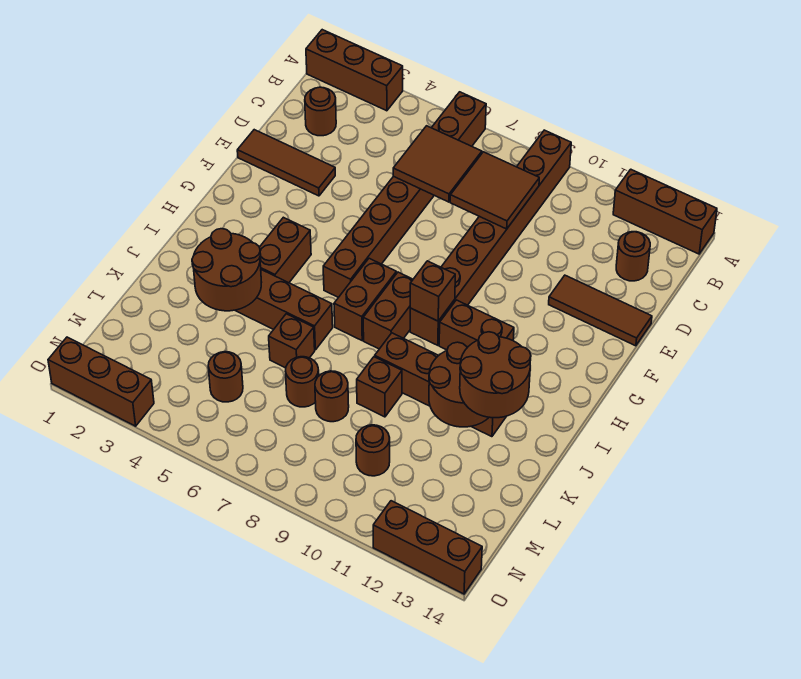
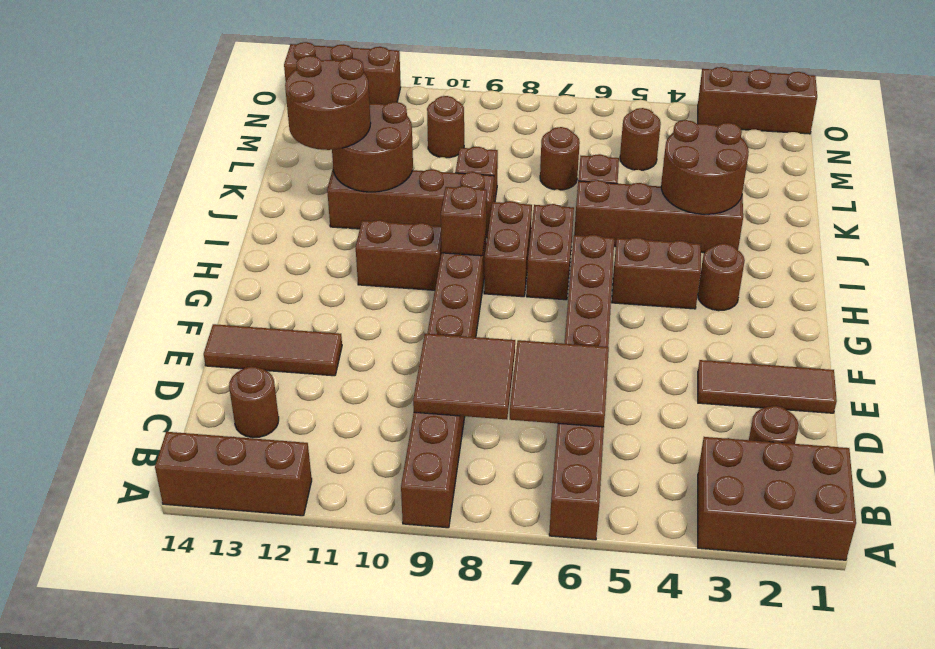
brown 1x3 brick [306,30,403,111] -> brown 2x3 brick [698,437,856,560]
brown 1x2 brick [259,217,311,283] -> brown 1x2 brick turned to [612,238,701,309]
brown 1x1 round brick [315,371,349,422] -> brown 1x1 round brick moved to [698,243,745,311]

